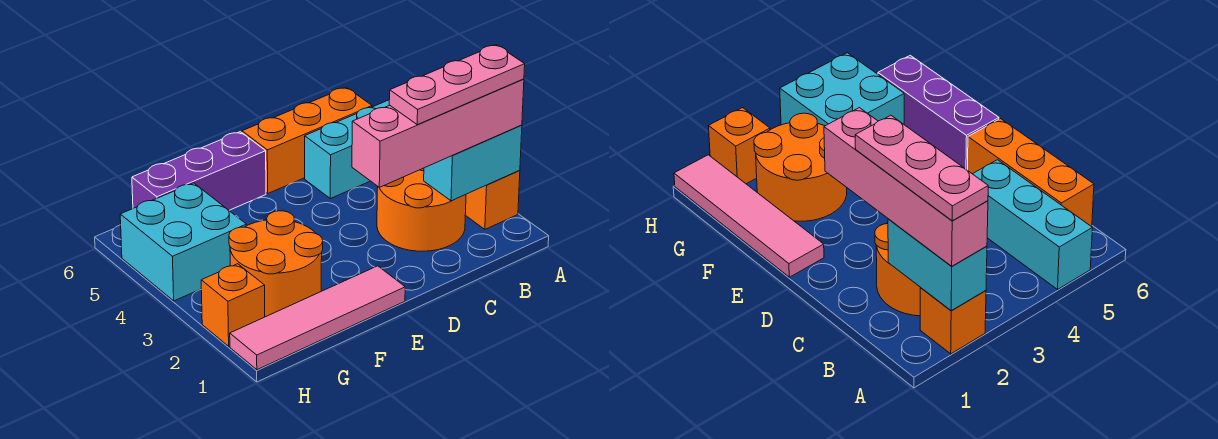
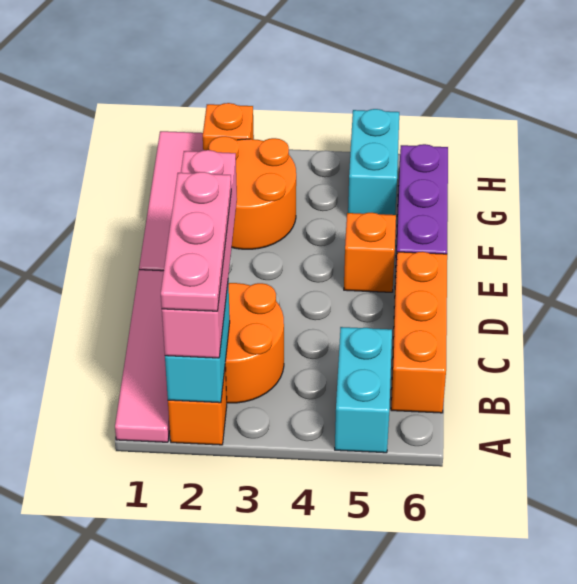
none -> pink 1x4 tile [115,270,170,442]
cyan 1x3 brick [305,100,389,199] -> cyan 1x2 brick [335,327,392,453]
none -> orange 1x1 brick [344,213,396,292]
cyan 2x2 brick [120,183,247,301] -> cyan 1x2 brick [348,109,399,215]

